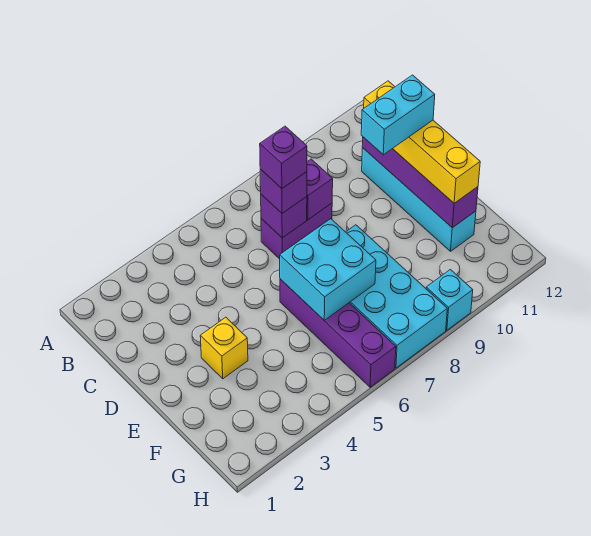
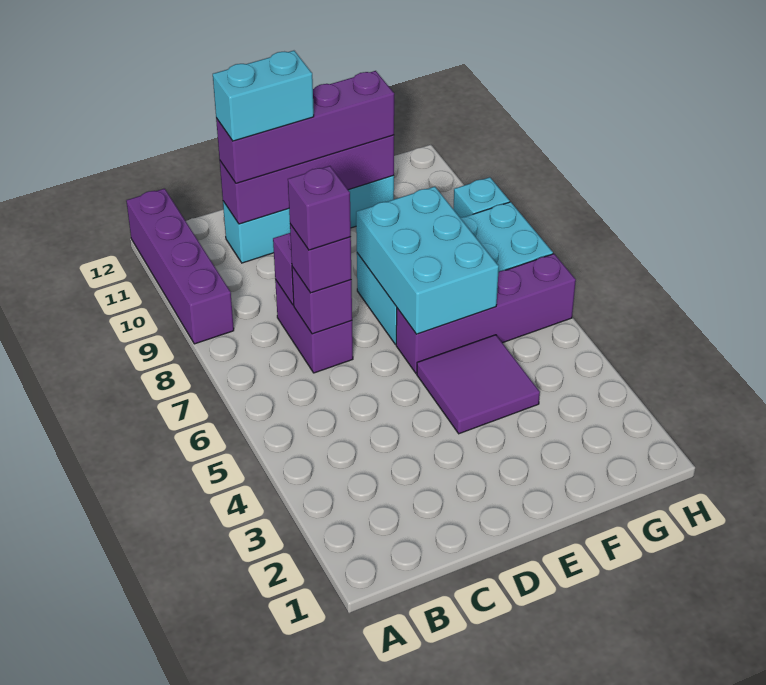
none -> purple 1x4 brick [126,189,234,344]
yellow 1x4 brick [364,81,480,203] -> purple 1x4 brick [216,71,394,183]
cyan 1x2 brick [361,75,435,155] -> cyan 1x2 brick turned to [213,51,314,141]
yellow 1x1 brick [200,317,248,379] -> none
none -> purple 2x2 tile [417,335,540,434]
cyan 2x2 brick [280,219,376,320] -> cyan 2x3 brick [356,187,499,334]

